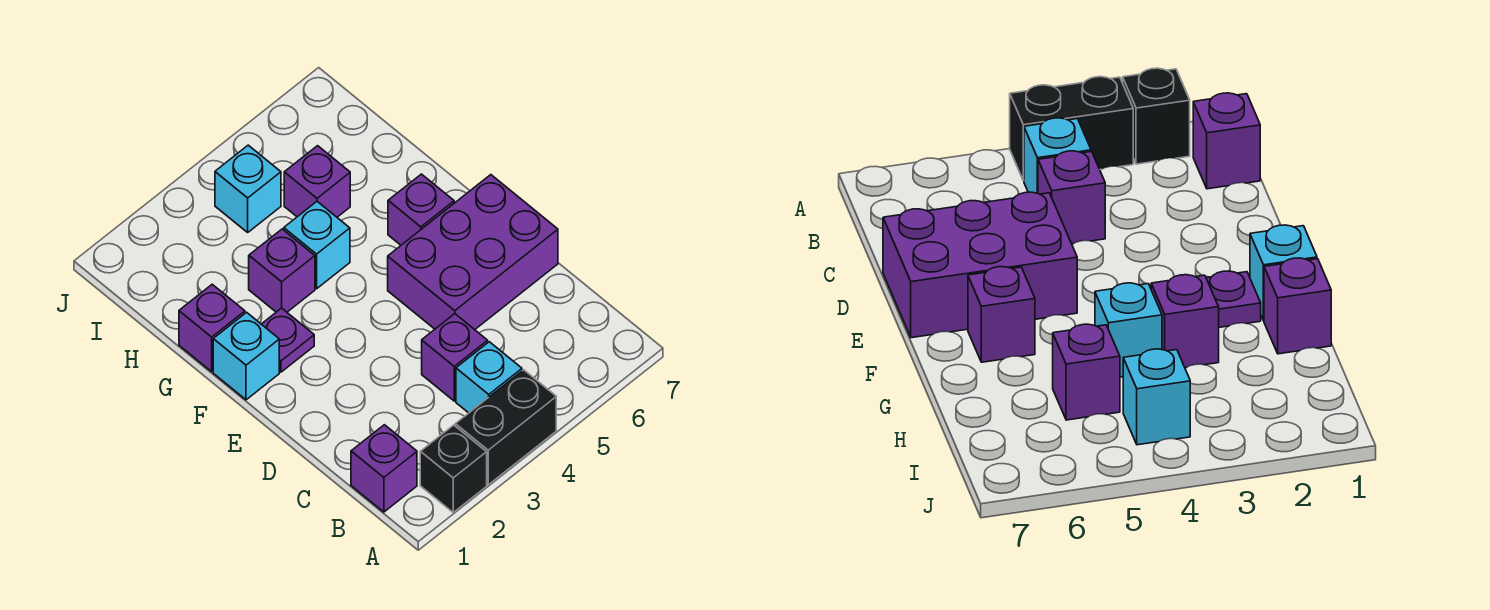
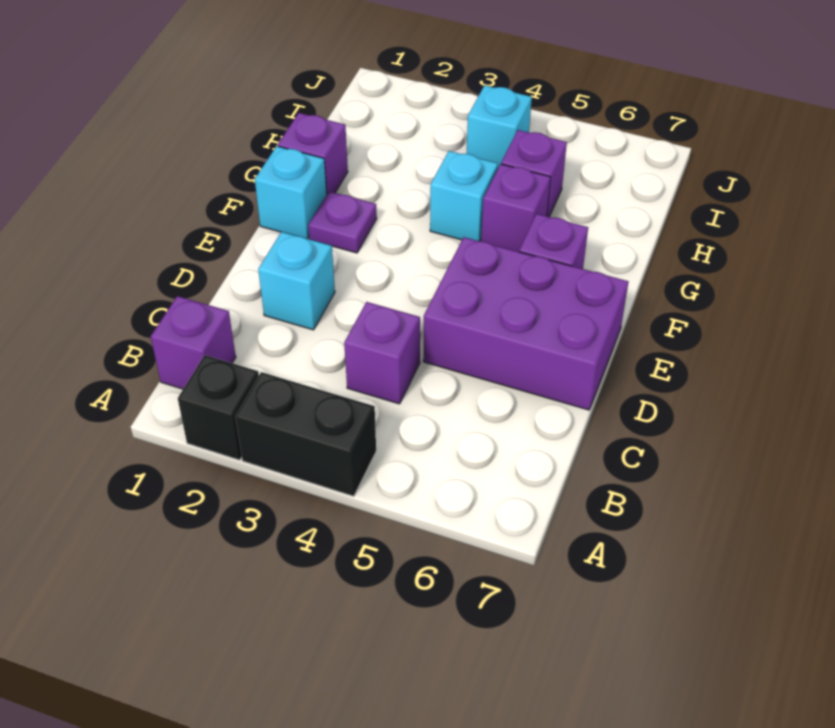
cyan 1x1 brick [456,342,522,413] -> cyan 1x1 brick moved to [258,232,335,330]
purple 1x1 brick [249,229,315,312] -> purple 1x1 brick moved to [481,164,551,252]

